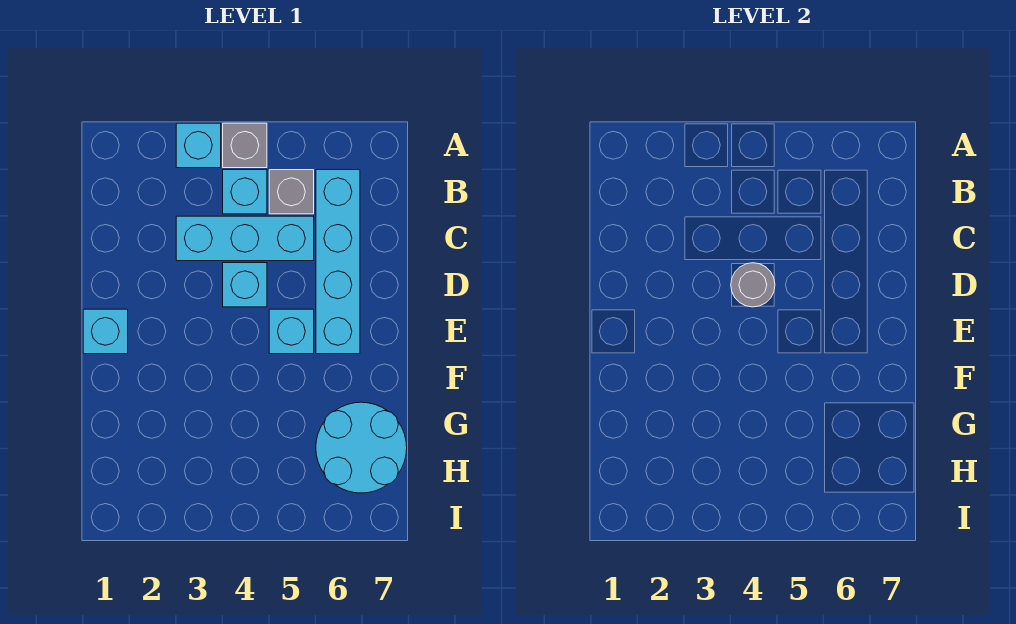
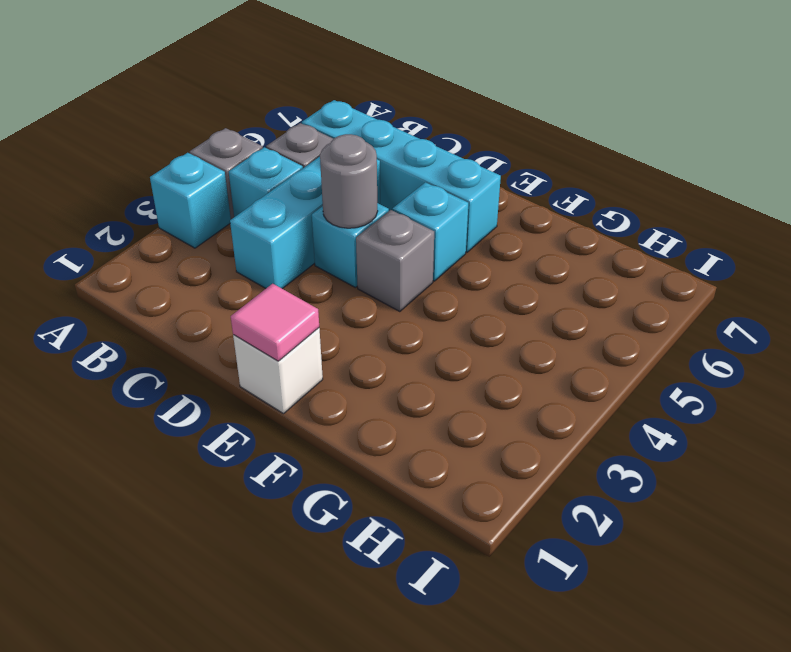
cyan 1x1 brick [83,309,128,354] -> white 1x1 brick [233,328,323,414]
none -> pink 1x1 tile [231,284,319,361]
none -> grey 1x1 brick [356,210,434,312]
cyan 2x2 round brick [316,402,407,493] -> none

